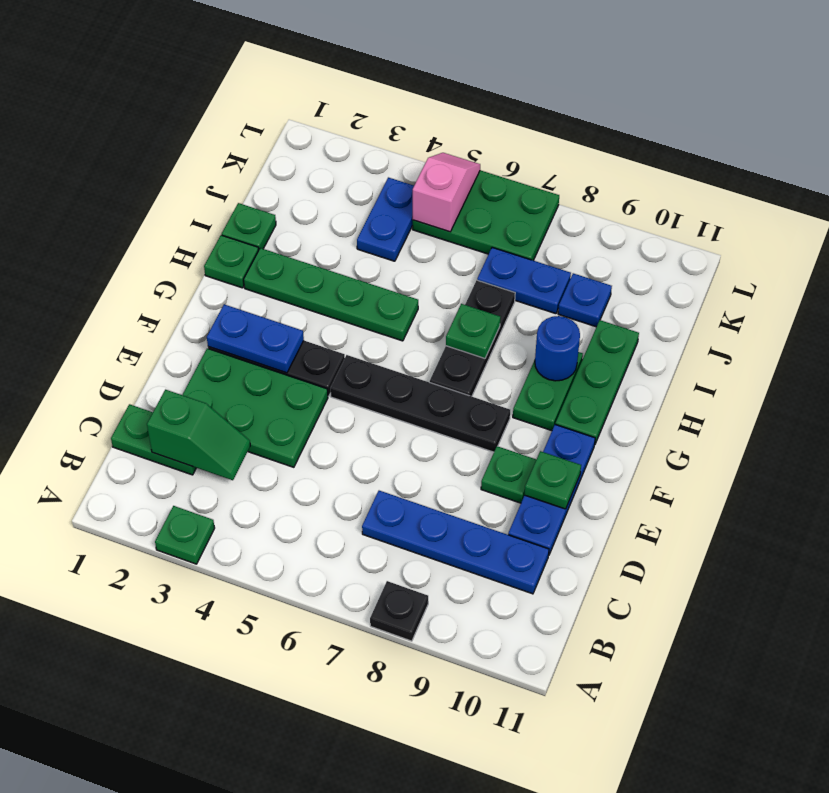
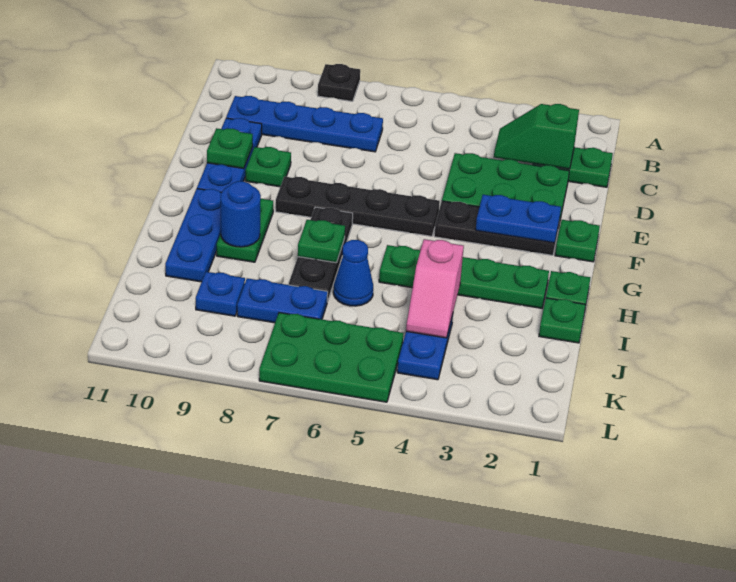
green 1x1 plate [155,506,215,564] -> green 1x1 plate moved to [555,220,600,262]
green 1x3 plate [555,320,639,444] -> blue 1x3 plate [165,189,221,282]
none -> blue 1x1 cone [333,240,373,306]
pink 1x2 slope [413,153,480,232] -> pink 1x2 slope moved to [406,239,464,338]

